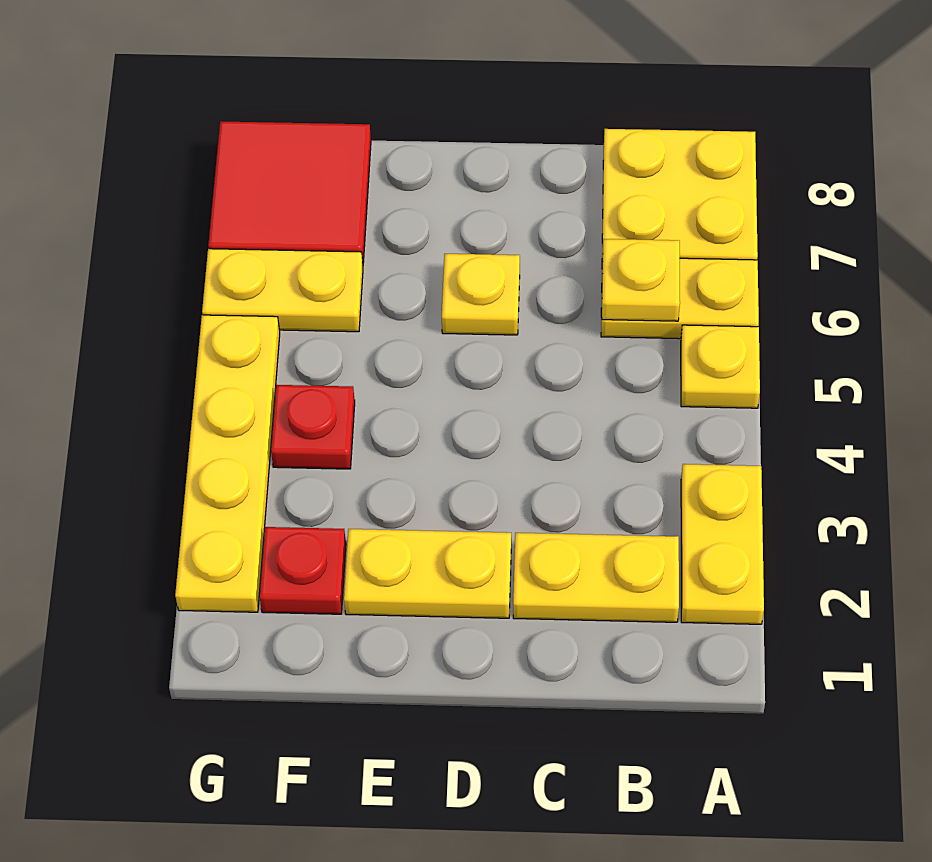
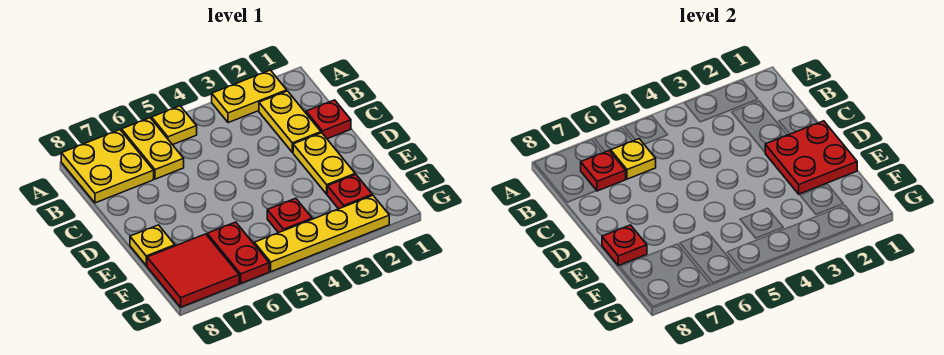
none -> red 1x1 plate [581,151,626,191]
none -> red 1x1 plate [306,100,351,139]
none -> red 2x2 plate [765,121,857,194]
yellow 1x1 plate [442,254,520,335] -> yellow 1x1 plate moved to [130,225,175,266]
none -> red 1x1 plate [602,225,647,266]
yellow 1x2 plate [202,249,363,332] -> red 1x2 plate [207,222,269,283]

